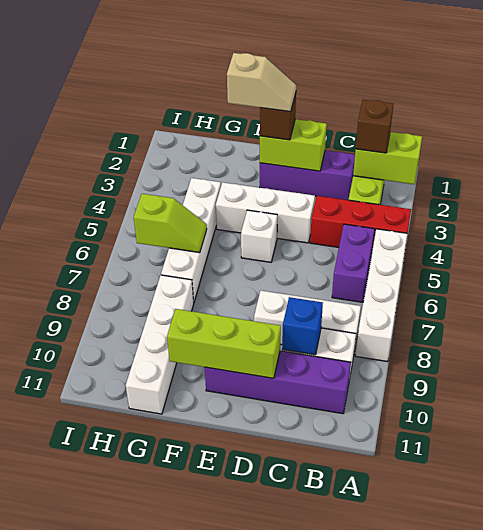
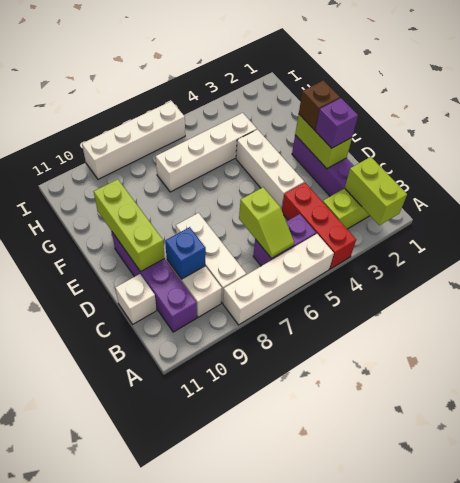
brown 1x1 brick [356,100,393,153] -> none
none -> purple 1x1 brick [315,98,358,148]
tan 1x2 slope [227,53,296,112] -> none
white 1x1 brick [241,210,277,262] -> white 1x1 brick moved to [115,274,157,324]
lime 1x2 slope [134,194,207,253] -> lime 1x2 slope moved to [239,187,294,259]
white 1x4 brick [126,275,194,414] -> white 1x4 brick moved to [82,101,185,179]

